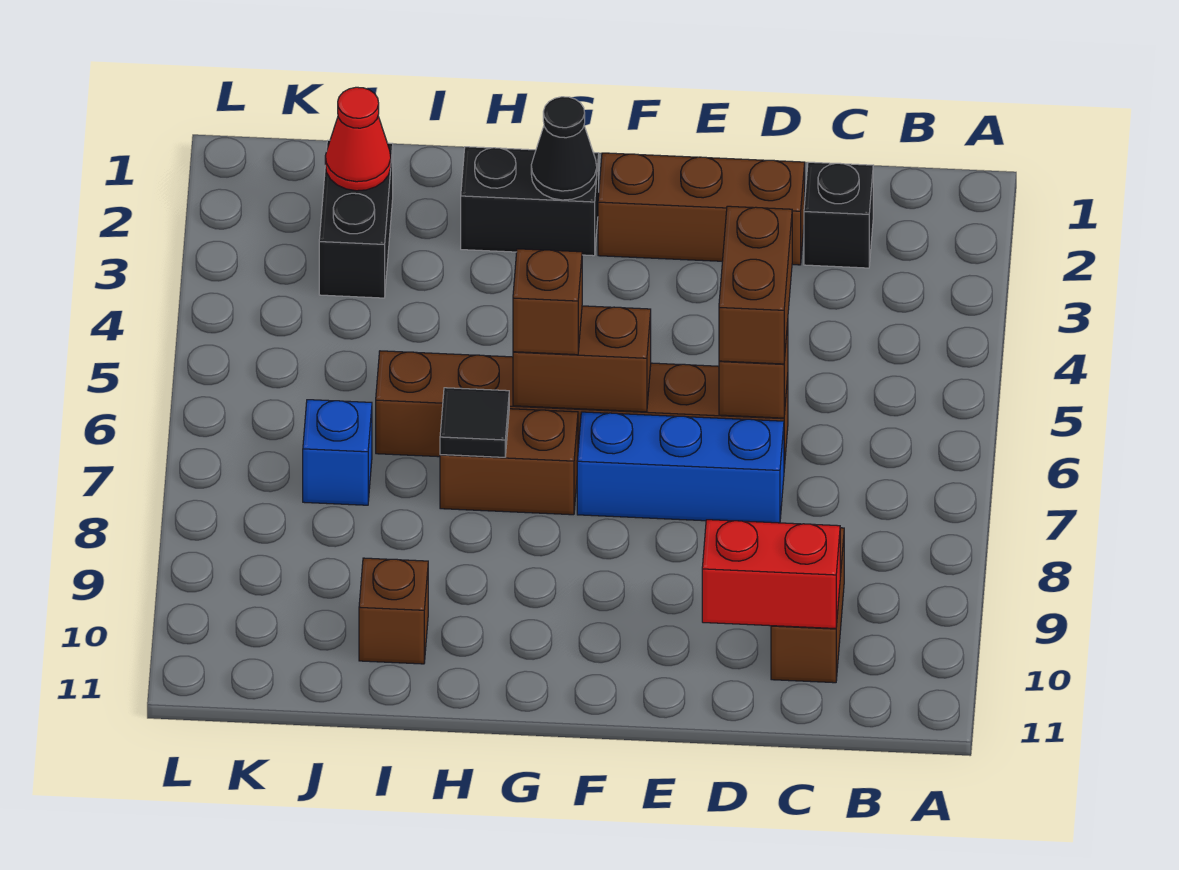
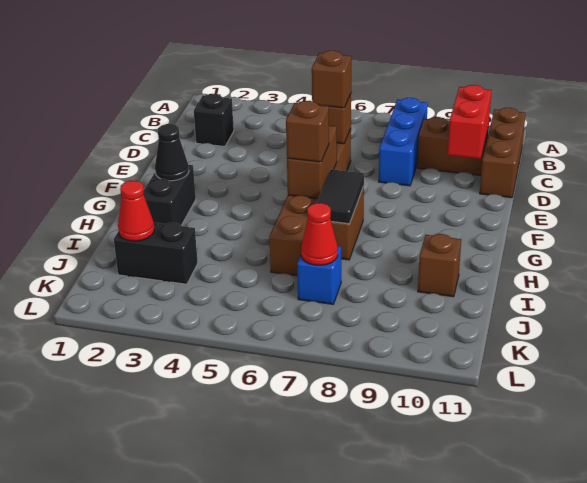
brown 1x3 brick [598,153,805,265] -> brown 1x3 brick moved to [480,108,526,198]
brown 1x2 brick [719,206,792,364] -> brown 1x1 brick [312,51,351,108]
blue 1x3 brick [577,412,784,523] -> blue 1x3 brick moved to [379,98,428,186]
black 1x1 tile [440,388,509,457] -> black 1x2 tile [317,169,364,224]
none -> red 1x1 cone [301,203,338,265]

